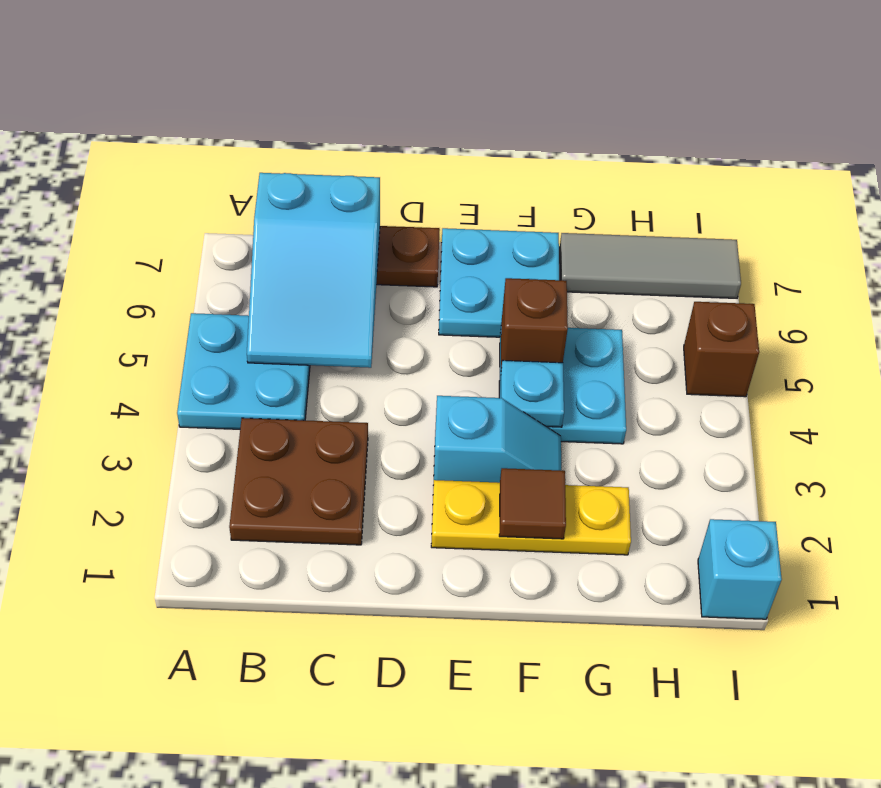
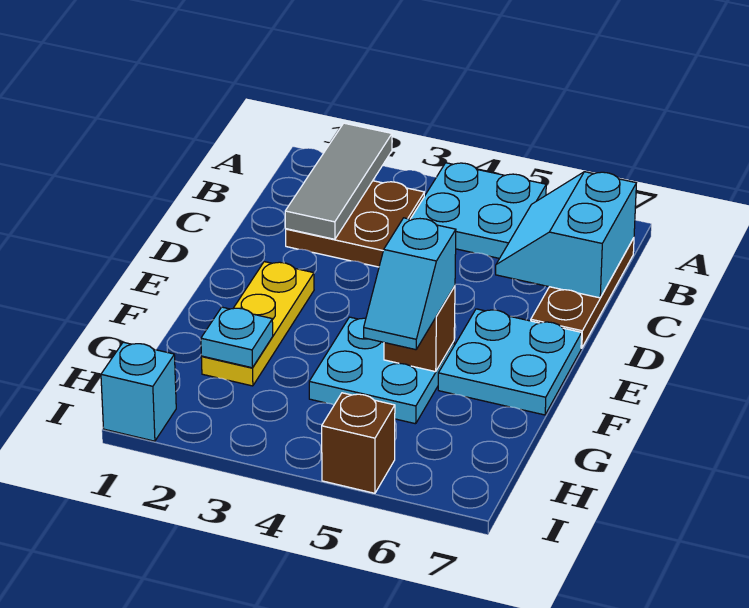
cyan 2x3 slope [247,173,380,368] -> cyan 2x2 slope [496,172,636,298]
cyan 1x2 slope [433,396,561,486] -> cyan 1x2 slope moved to [364,218,456,350]
brown 1x1 tile [499,468,566,539] -> none
cyan 1x1 plate [501,361,564,427] -> cyan 1x1 plate moved to [201,307,273,368]
grey 1x3 tile [560,233,741,298] -> grey 1x3 tile moved to [285,123,392,239]

